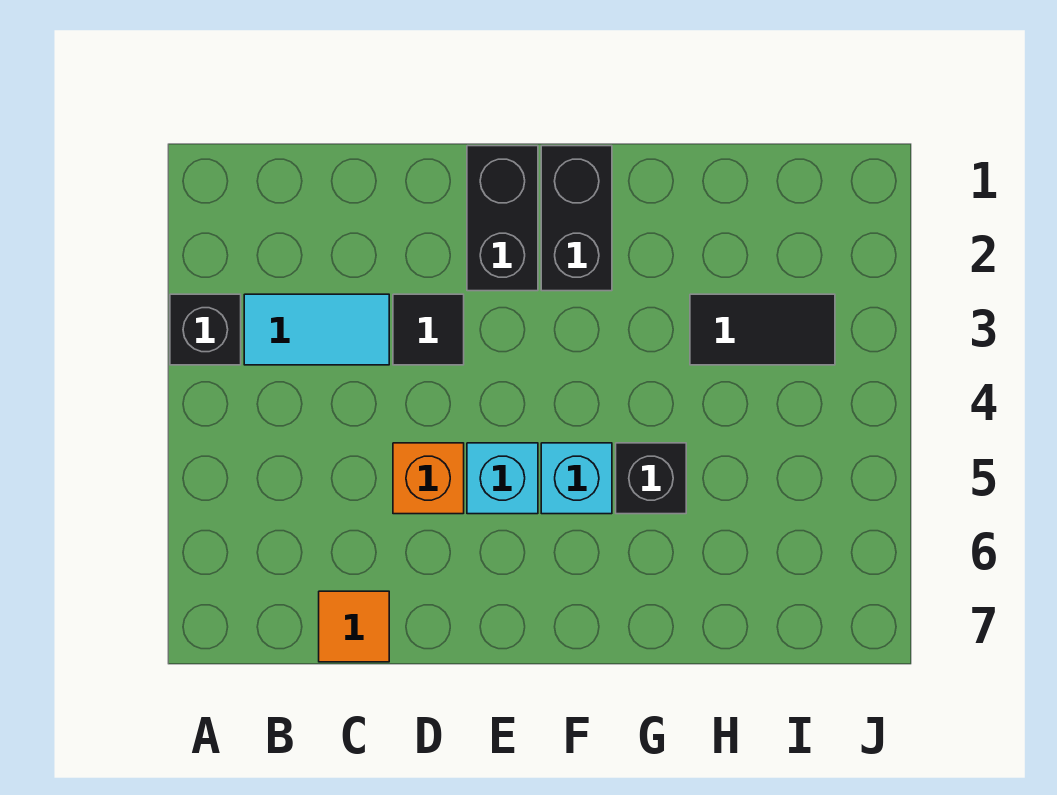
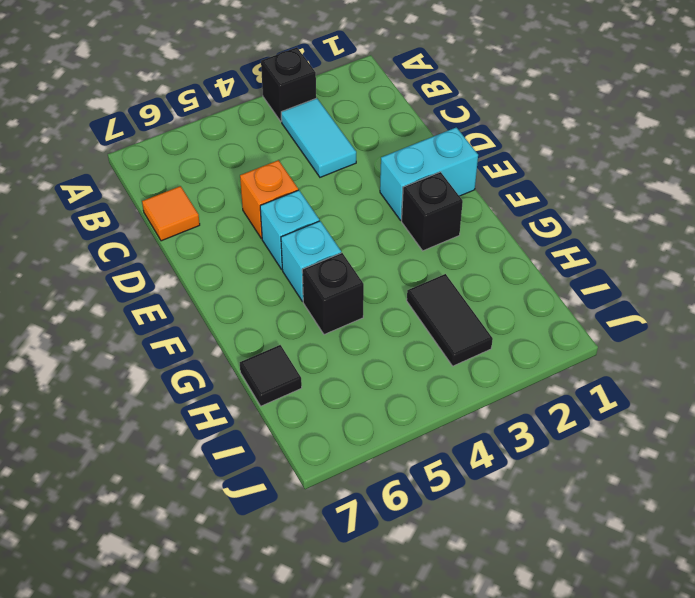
black 1x1 tile [393,294,464,365] -> black 1x1 tile moved to [240,345,302,406]
black 1x2 brick [467,146,538,291] -> cyan 1x2 brick [380,127,478,220]
black 1x2 brick [541,146,612,291] -> black 1x1 brick [402,172,463,251]

